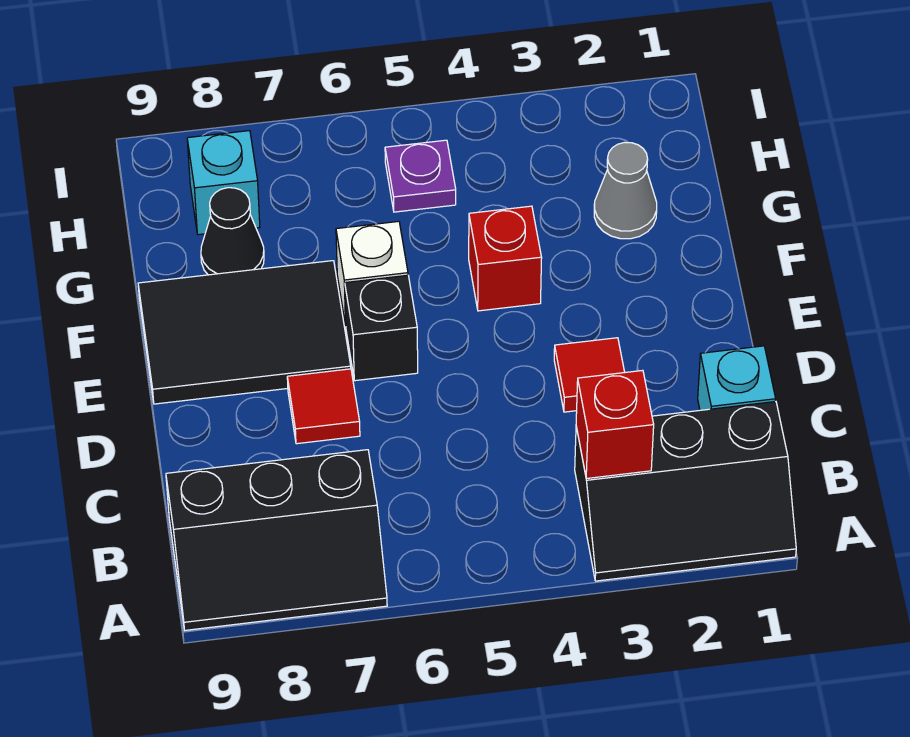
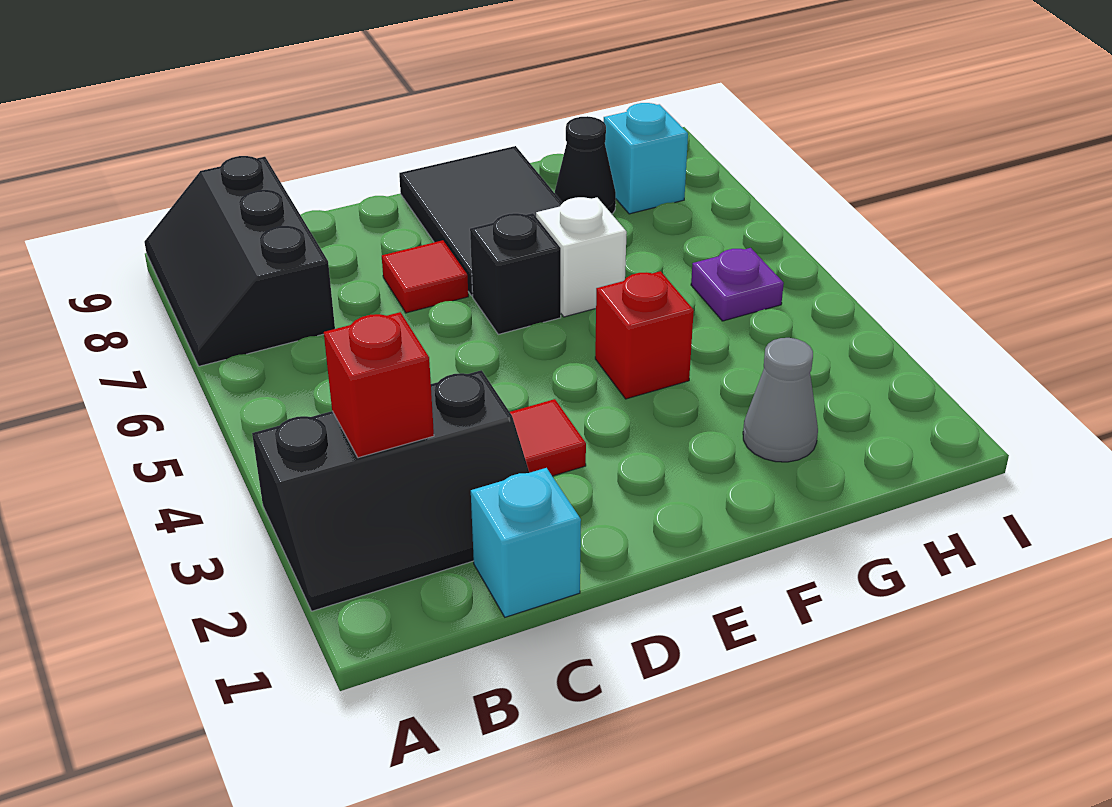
black 2x3 slope [575,402,796,581] -> black 2x3 slope turned to [252,370,529,611]

